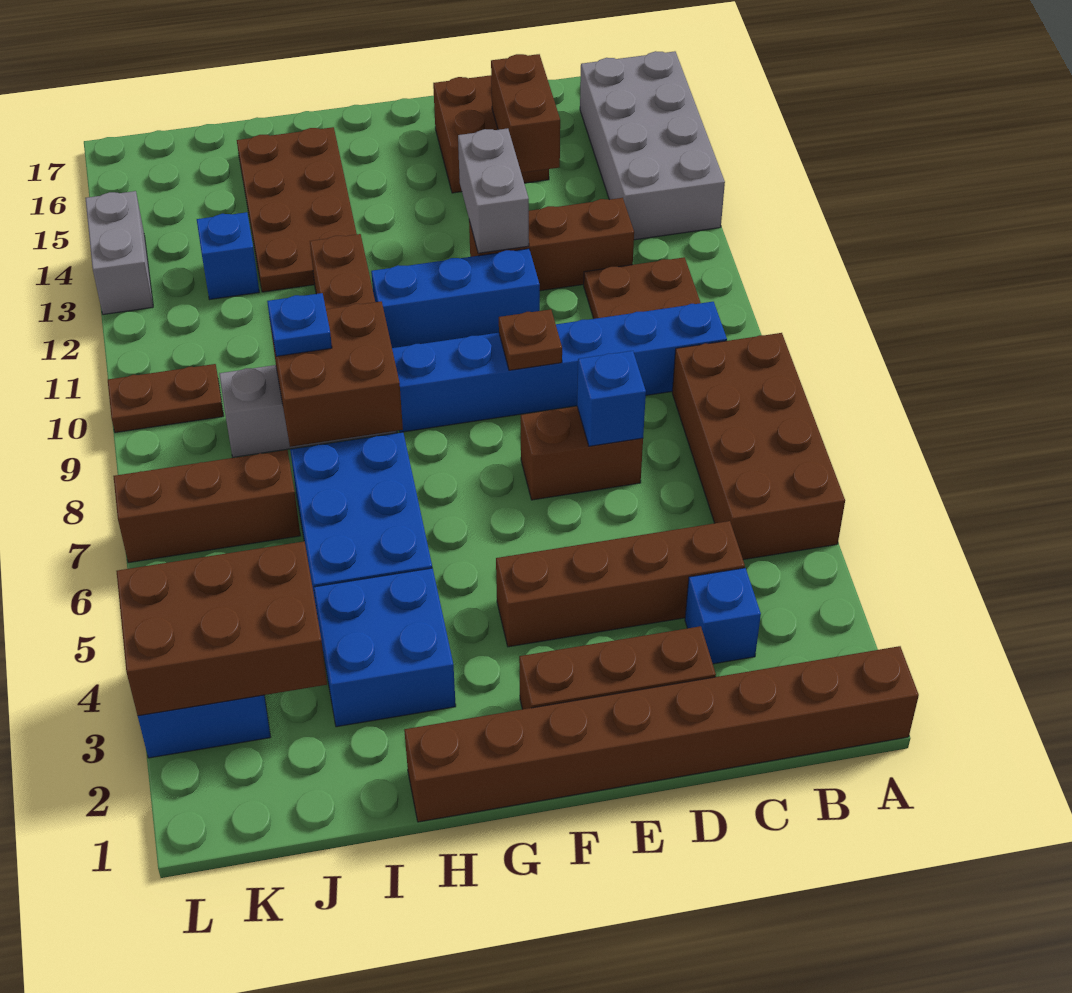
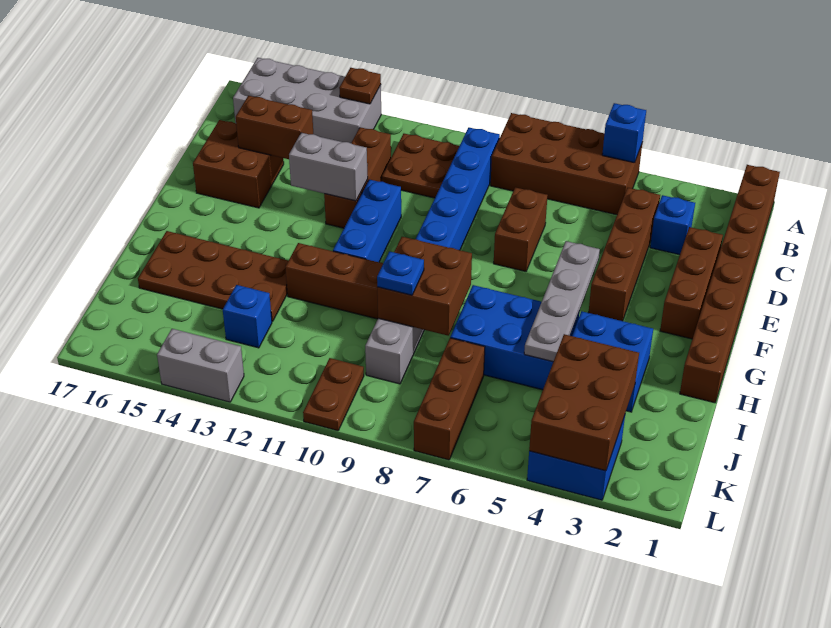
blue 1x1 brick [577,351,646,446] -> blue 1x1 brick moved to [602,103,646,163]
brown 1x1 plate [499,309,562,370] -> brown 1x1 plate moved to [339,68,381,104]
none -> grey 1x4 plate [524,241,600,362]

